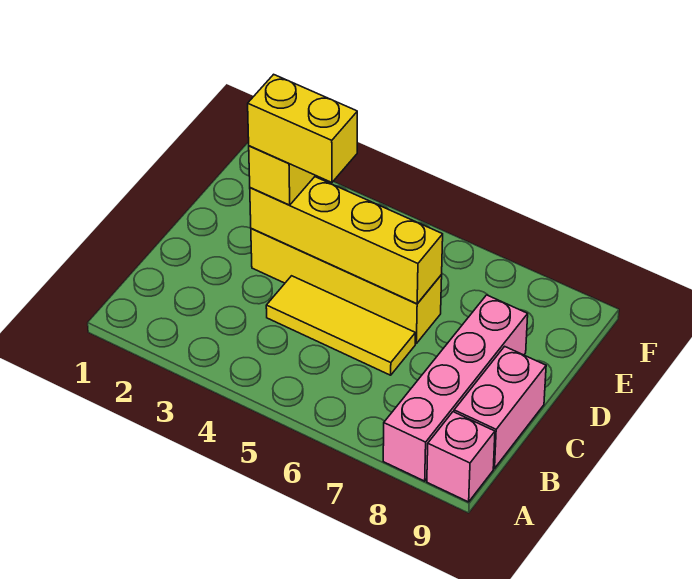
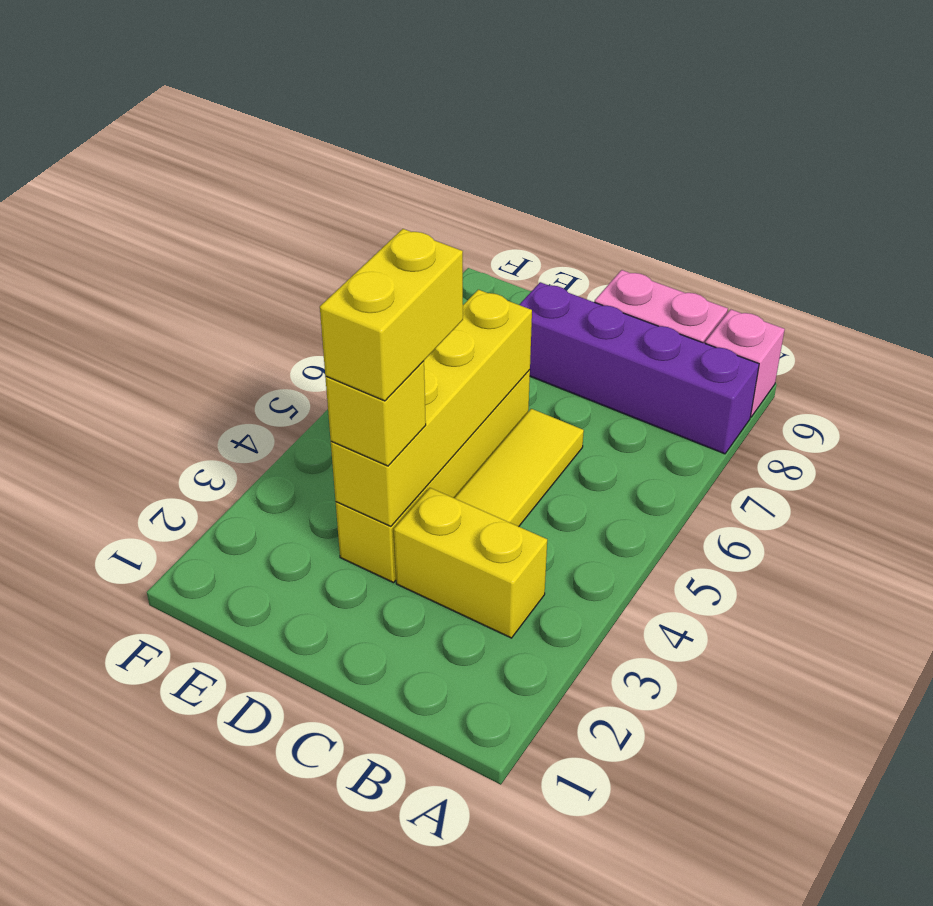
pink 1x4 brick [383,295,528,481] -> purple 1x4 brick [519,282,759,454]
none -> yellow 1x2 brick [394,488,547,638]

